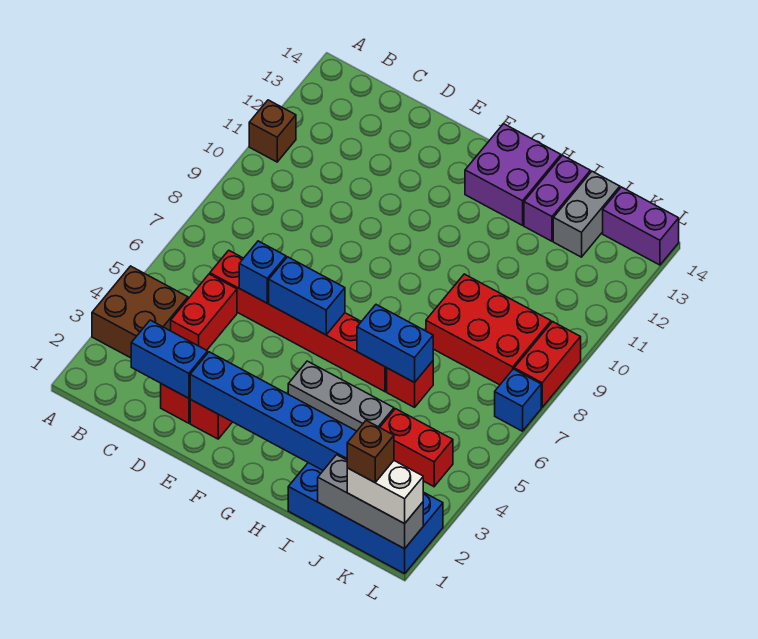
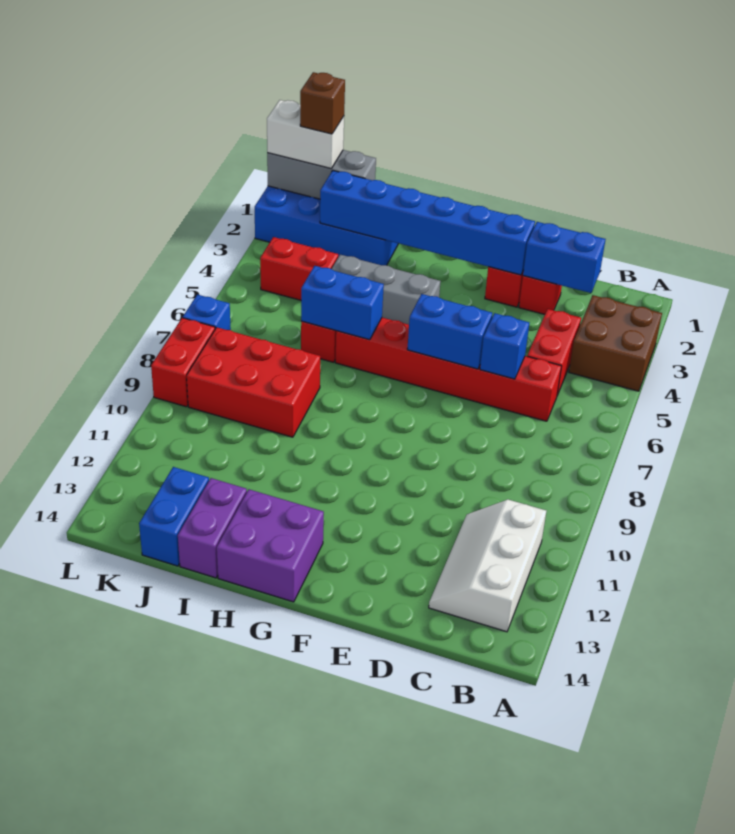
brown 1x1 brick [249,100,296,162] -> none
none -> white 2x3 slope [429,500,546,632]
grey 1x2 brick [553,171,620,257] -> blue 1x2 brick [139,467,209,566]
purple 1x2 brick [603,187,679,265] -> none

